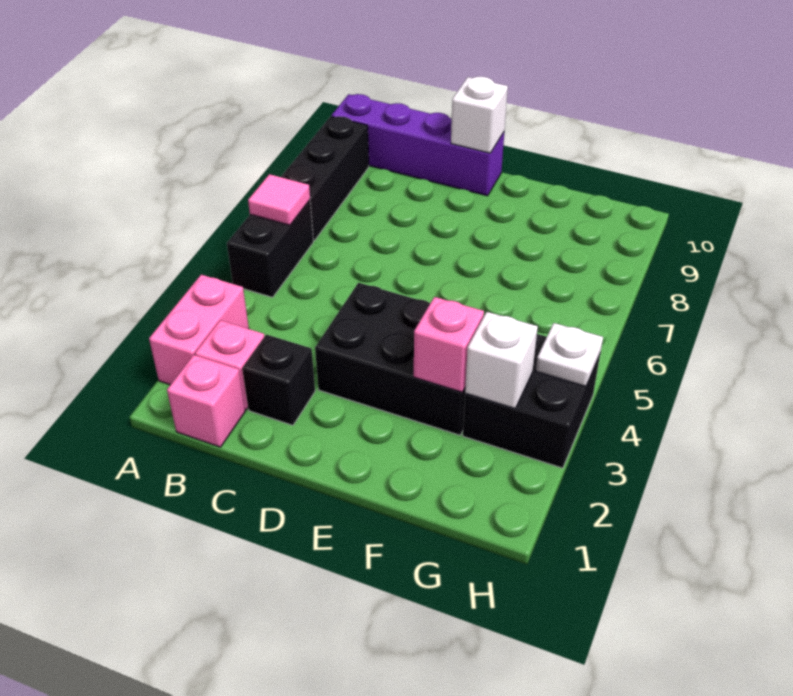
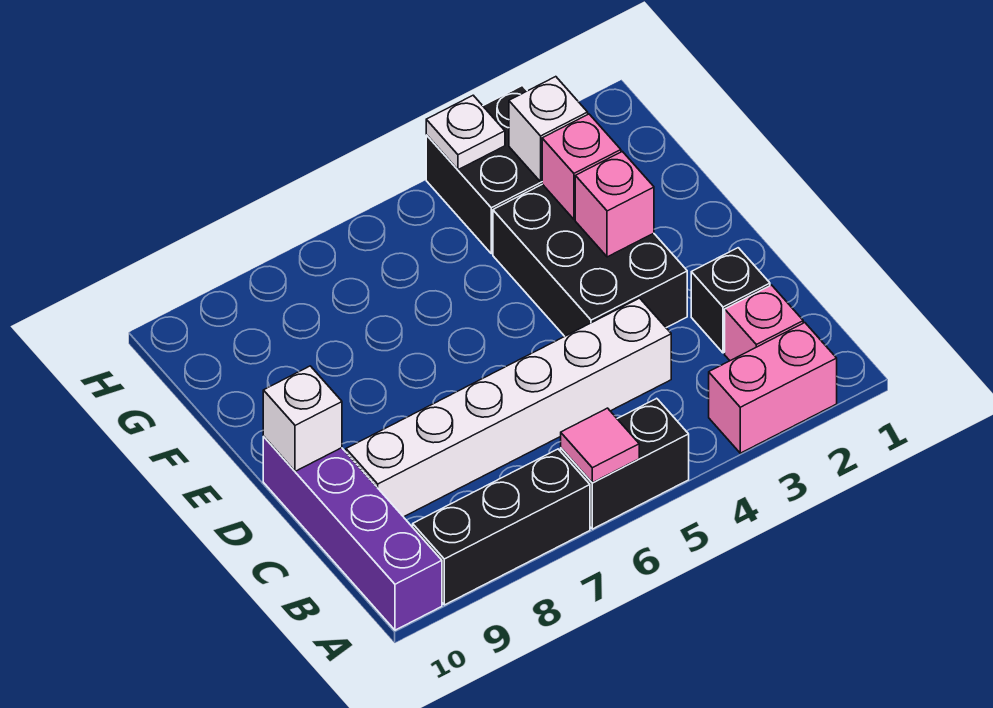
pink 1x1 brick [167,355,245,447] -> pink 1x1 brick moved to [575,151,654,257]
none -> white 1x6 brick [346,298,671,517]

